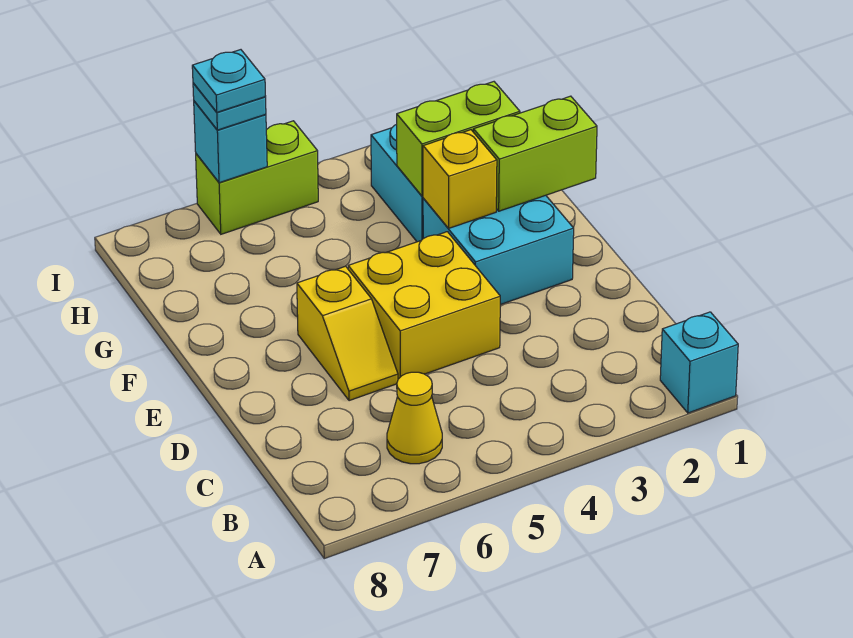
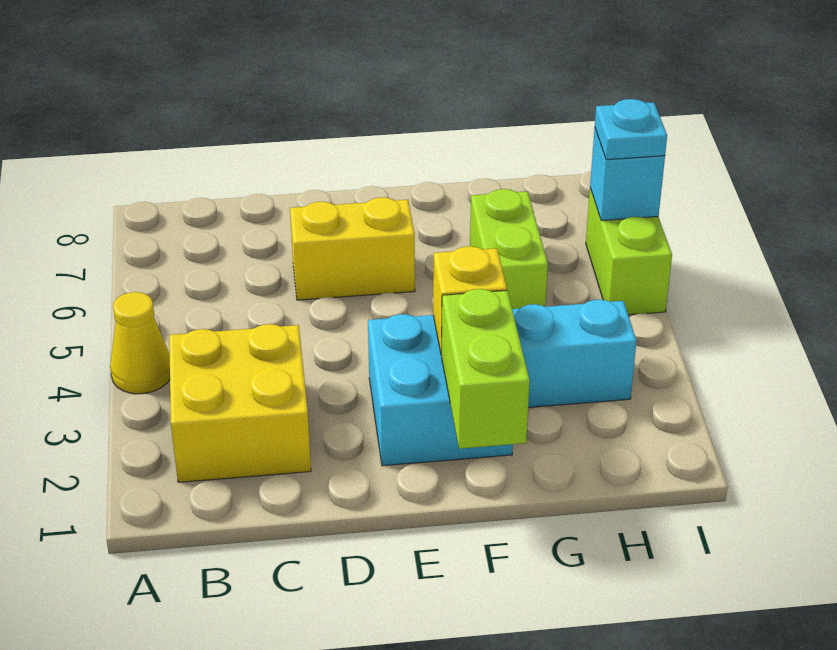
cyan 1x1 brick [660,312,738,413] -> none
yellow 1x1 cone [387,372,442,464] -> yellow 1x1 cone moved to [110,292,170,394]
yellow 2x2 brick [348,232,500,379] -> yellow 2x2 brick moved to [169,324,311,482]
yellow 1x2 slope [297,266,398,401] -> yellow 1x2 brick [290,197,415,300]
lime 1x2 brick [397,82,520,196] -> lime 1x2 brick moved to [470,189,548,309]
cyan 1x1 plate [192,50,266,112] -> none

